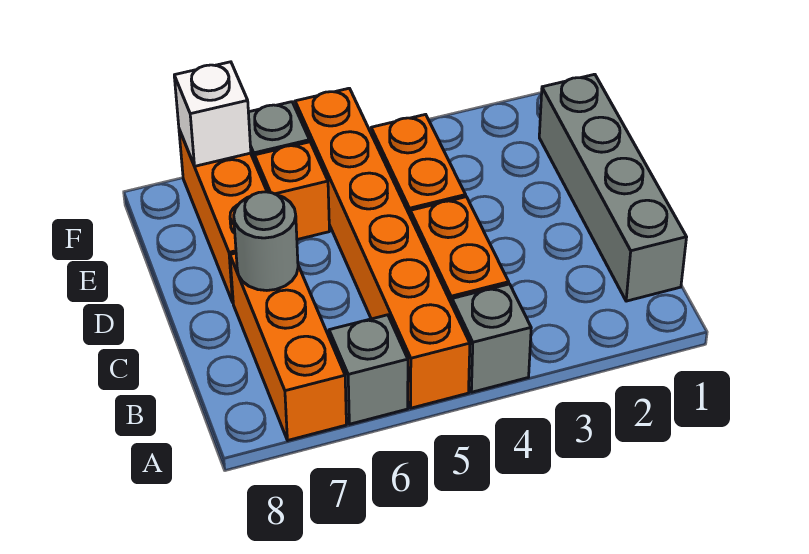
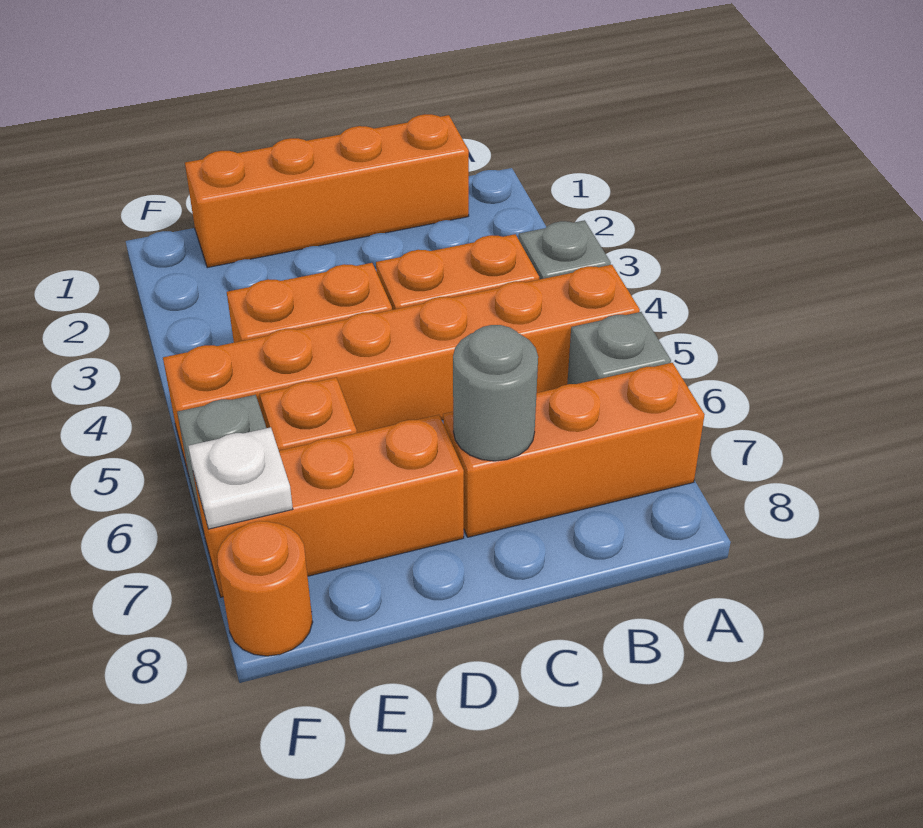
grey 1x4 brick [539,74,687,301] -> orange 1x4 brick [185,114,469,268]
white 1x1 brick [174,62,251,166] -> white 1x1 plate [188,427,293,529]
none -> orange 1x1 round brick [217,521,313,656]

